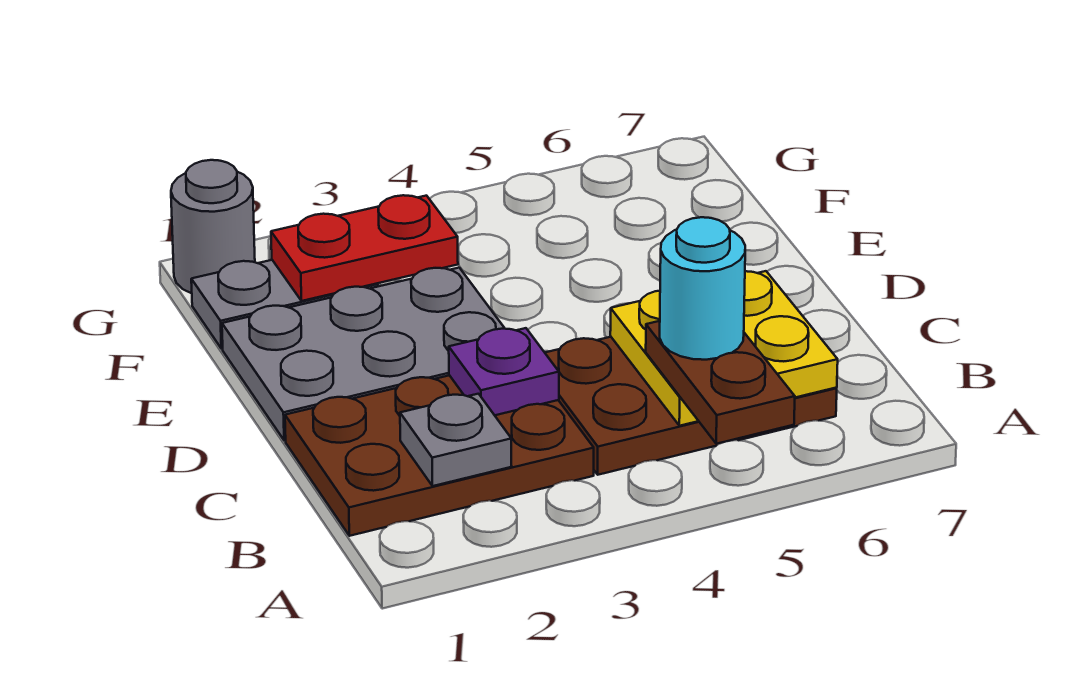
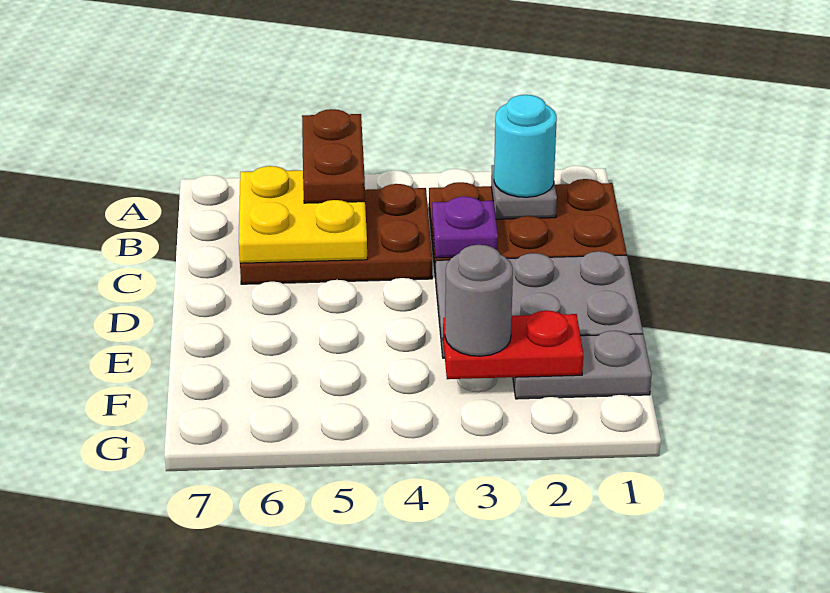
cyan 1x1 round brick [660,217,745,360] -> cyan 1x1 round brick moved to [494,95,557,197]
grey 1x1 round brick [171,160,255,293] -> grey 1x1 round brick moved to [445,245,513,356]

